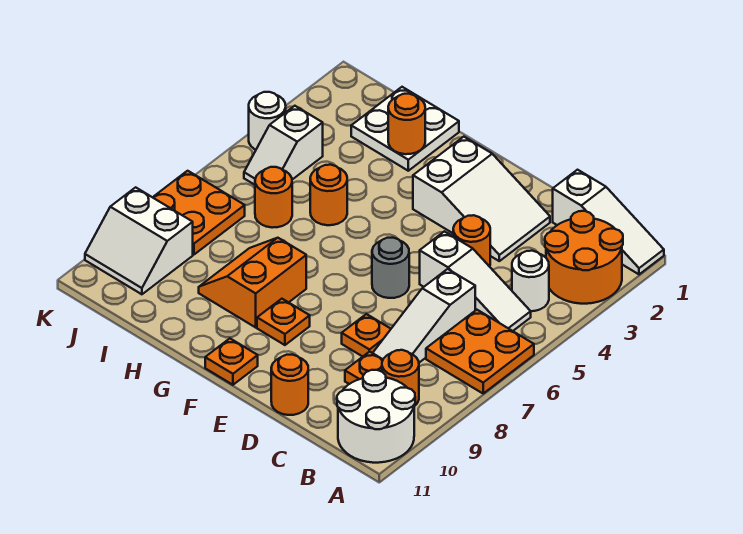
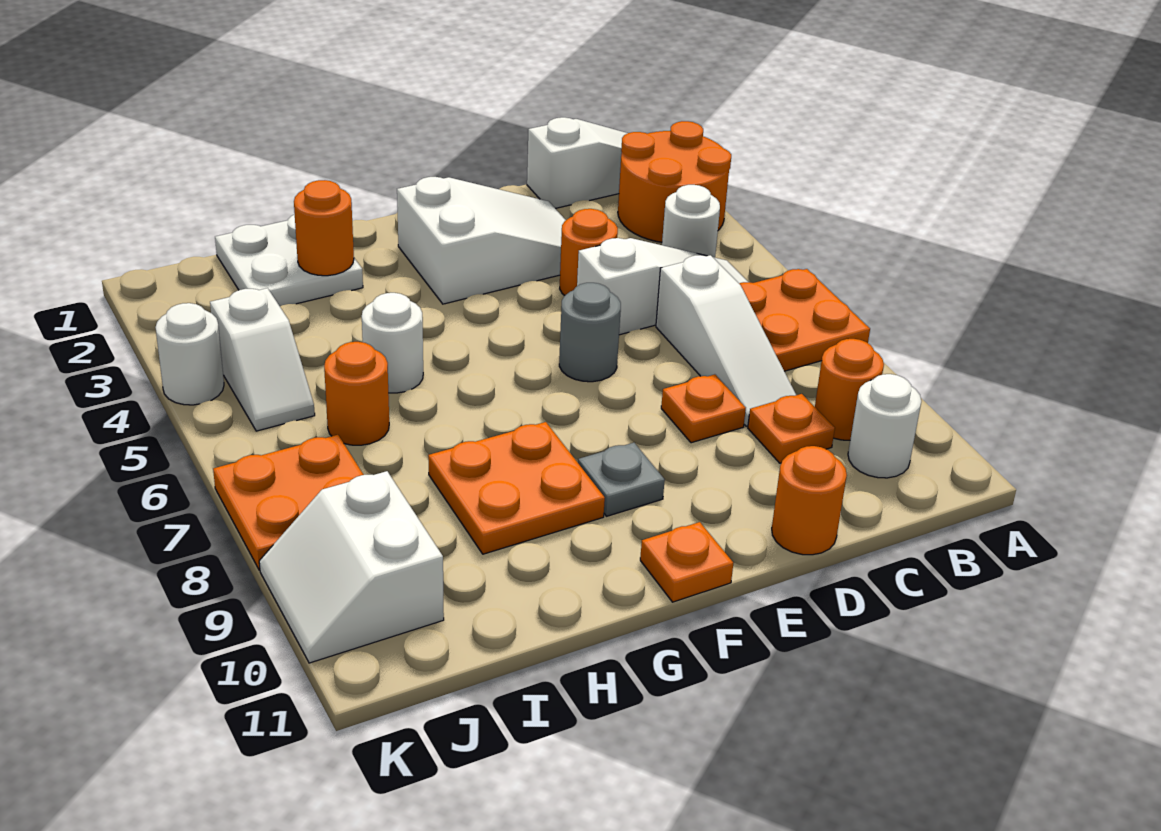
white 2x2 round brick [337,370,415,463] -> white 1x1 round brick [848,374,921,478]
orange 1x1 plate [257,299,310,345] -> grey 1x1 plate [578,443,665,516]
orange 2x2 slope [199,238,306,327] -> orange 2x2 plate [428,422,605,554]
orange 1x1 round brick [310,165,347,225] -> white 1x1 round brick [362,293,423,393]
white 2x2 slope [85,187,193,294] -> white 2x2 slope turned to [259,471,444,663]

